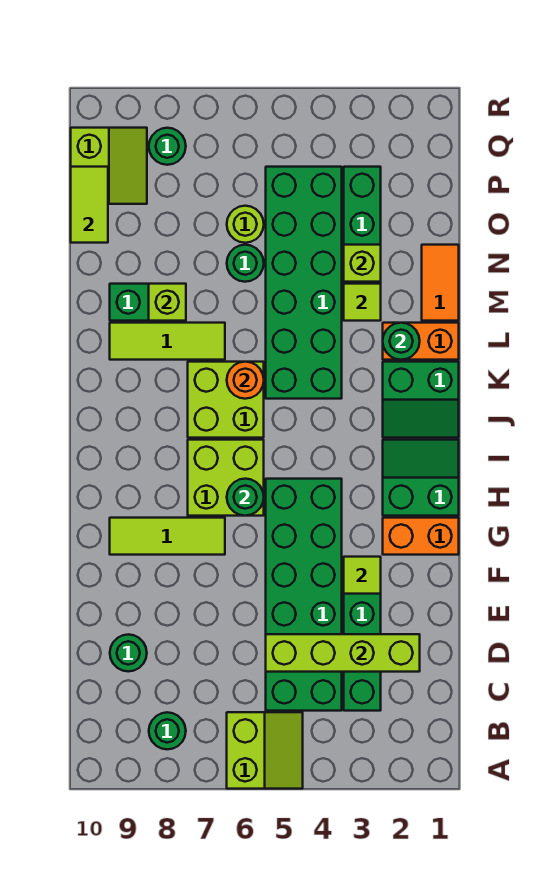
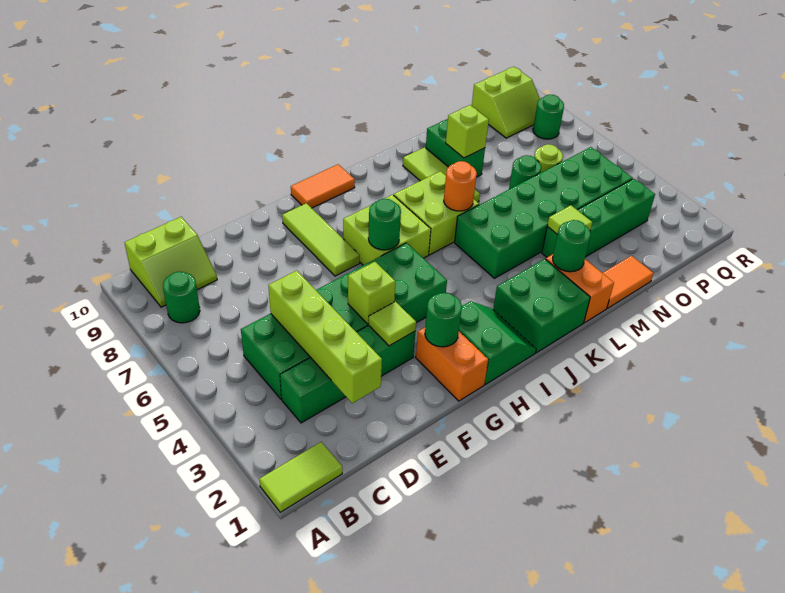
lime 2x2 slope [227,712,303,789] -> lime 2x2 slope moved to [125,217,217,307]
green 1x1 round brick [110,634,147,672] -> green 1x1 round brick moved to [425,293,462,347]
none -> orange 1x2 tile [291,164,355,208]
green 2x2 slope [383,362,459,438] -> green 2x2 brick [493,259,590,353]
lime 1x1 brick [344,245,381,282] -> lime 1x1 brick moved to [348,262,396,324]
lime 1x2 tile [71,167,108,243] -> lime 1x2 tile moved to [259,442,342,512]

